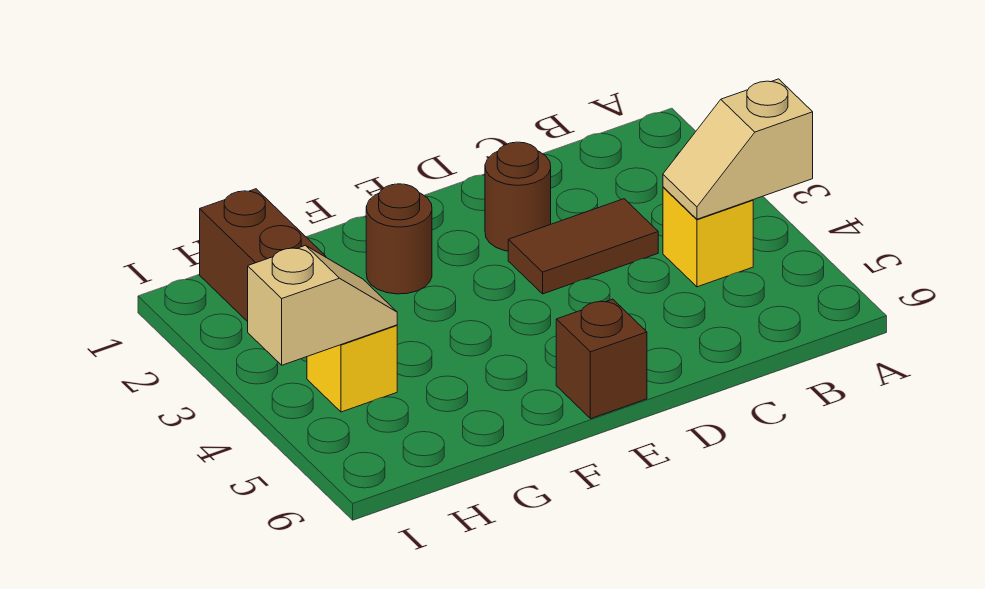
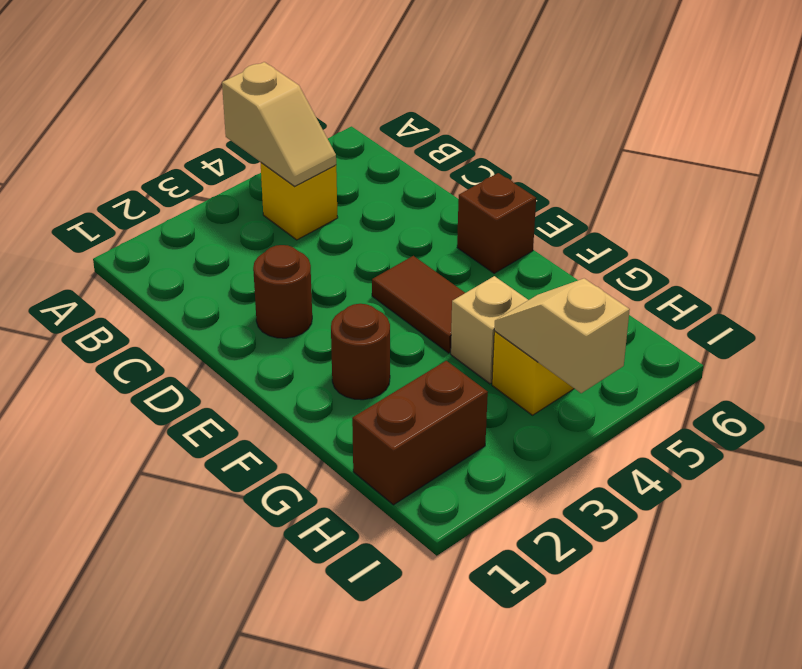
brown 1x2 tile [508,199,658,294] -> brown 1x2 tile moved to [372,256,465,353]
none -> tan 1x1 brick [451,276,528,384]

